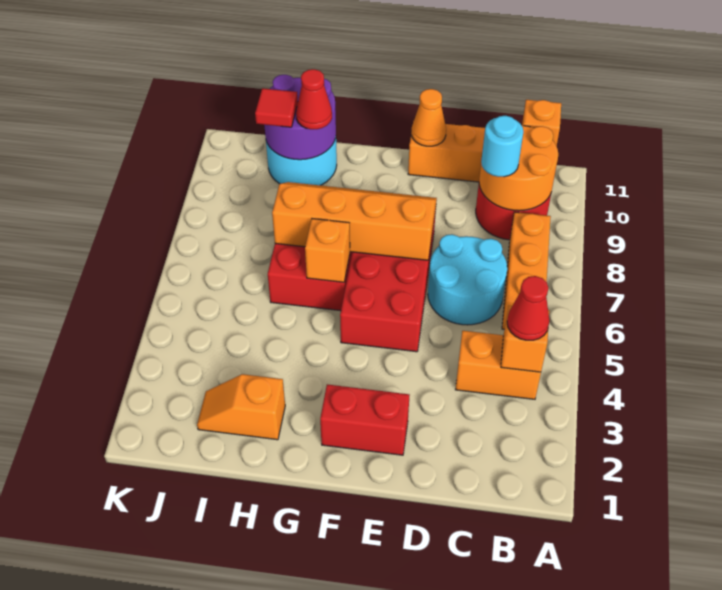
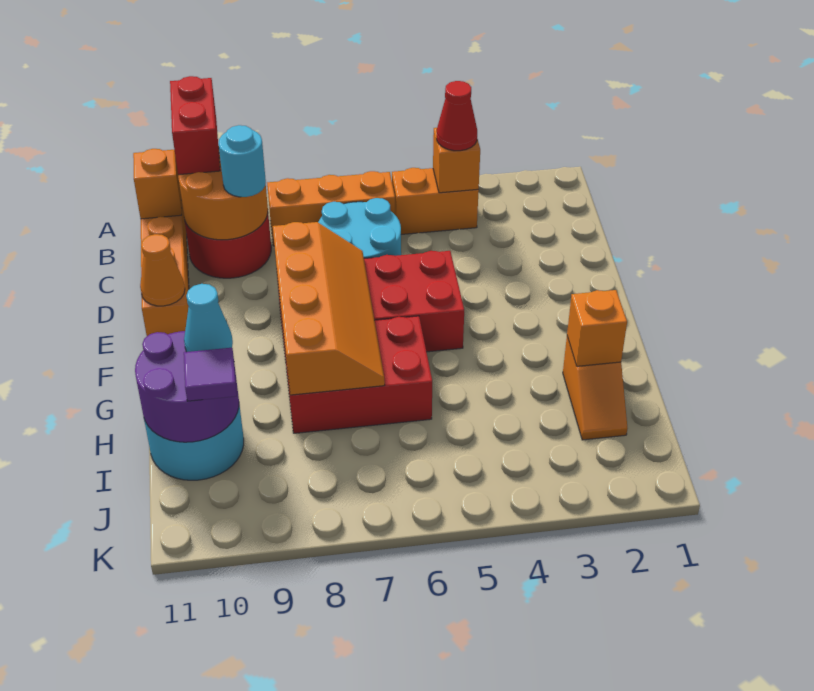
orange 1x2 brick [455,331,541,399] -> orange 1x2 brick turned to [392,168,479,234]
red 1x2 brick [320,384,409,455] -> red 1x2 brick moved to [170,76,220,175]
orange 2x4 slope [272,182,437,260] -> orange 2x4 slope turned to [273,222,385,395]
orange 1x1 brick [305,219,350,282] -> orange 1x1 brick moved to [567,290,627,366]
red 1x1 cone [296,69,332,129] -> cyan 1x1 cone [184,284,233,352]
red 1x1 tile [255,88,298,127] -> purple 1x1 tile [184,348,237,401]

